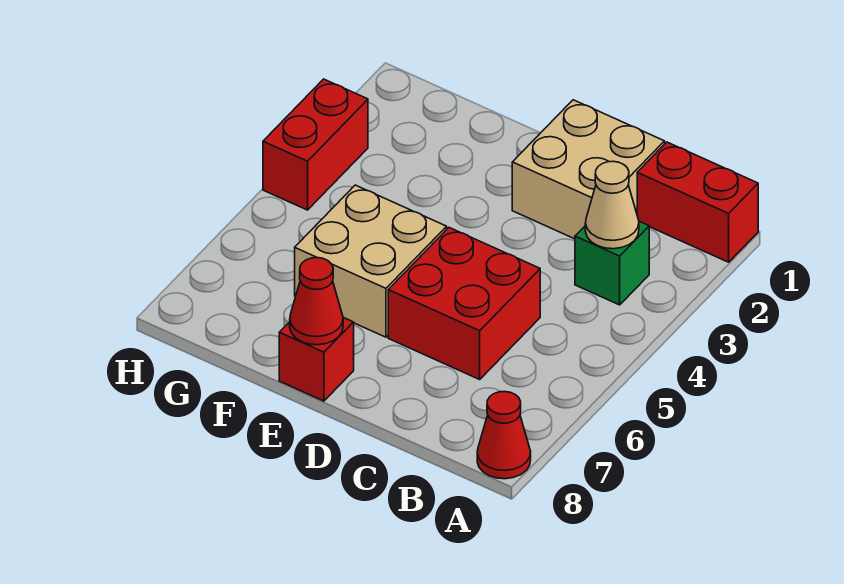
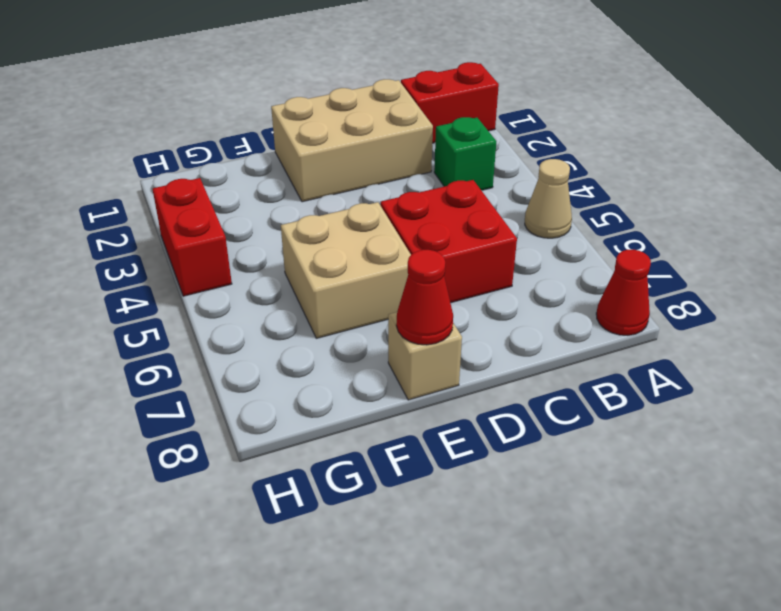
tan 1x1 cone [585,161,639,249] -> tan 1x1 cone moved to [525,159,572,238]
tan 2x2 brick [512,100,665,239] -> tan 2x3 brick [271,79,433,202]
red 1x1 brick [279,317,354,401] -> tan 1x1 brick [388,312,462,400]

